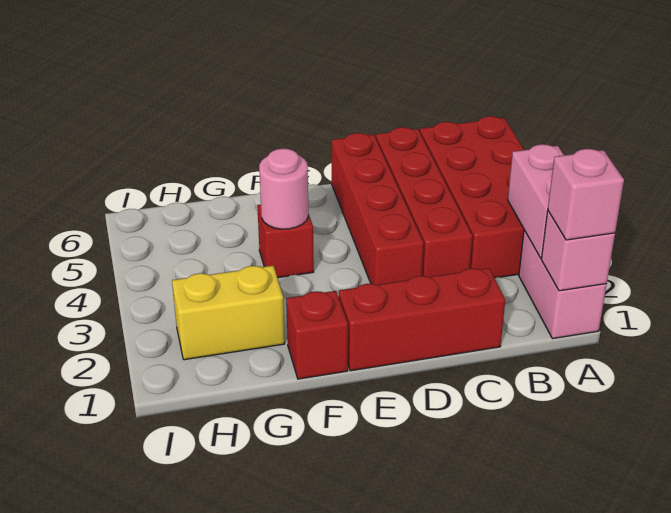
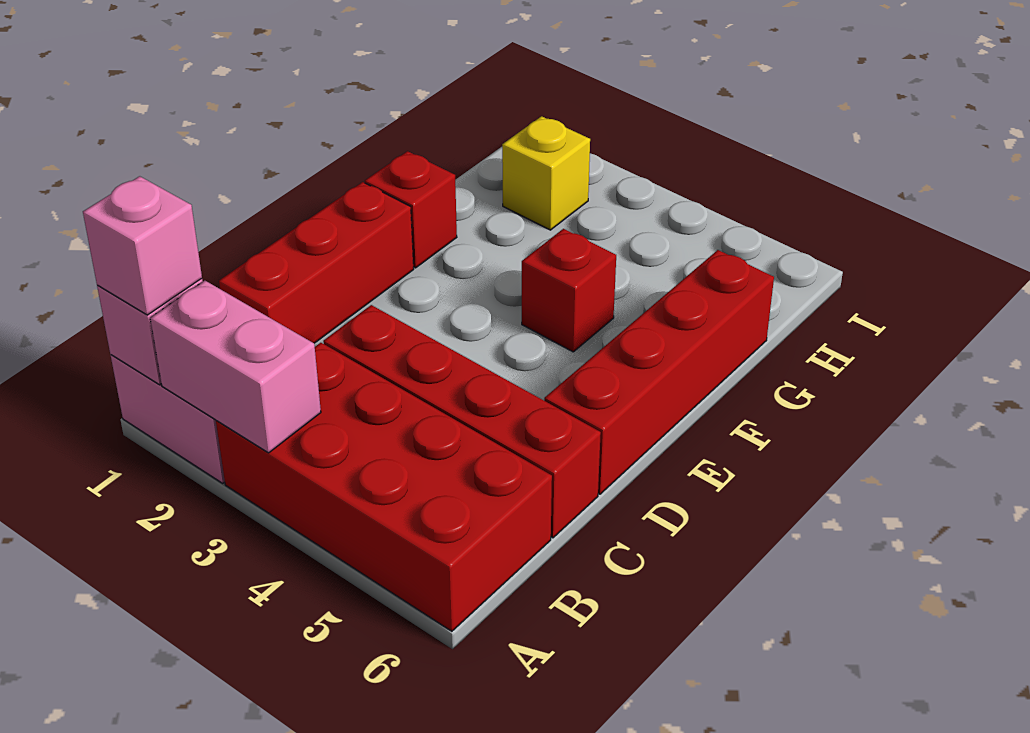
red 1x4 brick [332,133,424,285] -> red 1x4 brick turned to [544,250,774,494]
pink 1x1 round brick [259,149,308,229] -> none
yellow 1x2 brick [172,266,285,360] -> yellow 1x1 brick [502,116,590,230]

